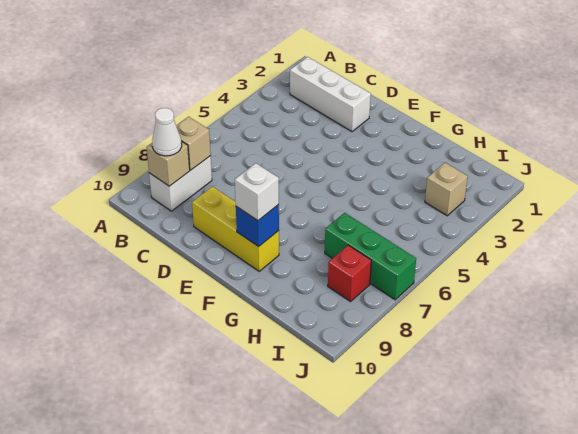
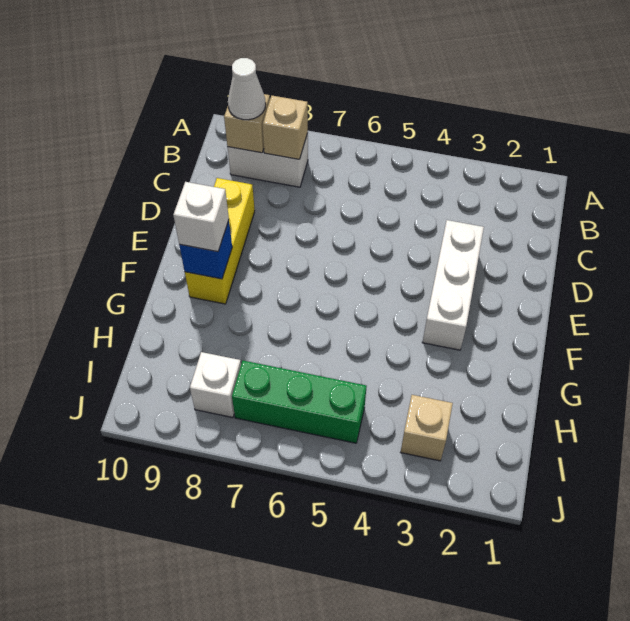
white 1x3 brick [290,57,371,132] -> white 1x3 brick moved to [422,220,484,350]
green 1x3 brick [325,213,416,300] -> green 1x3 brick turned to [232,361,367,443]
red 1x1 brick [328,245,371,302] -> white 1x1 brick [190,352,241,418]

